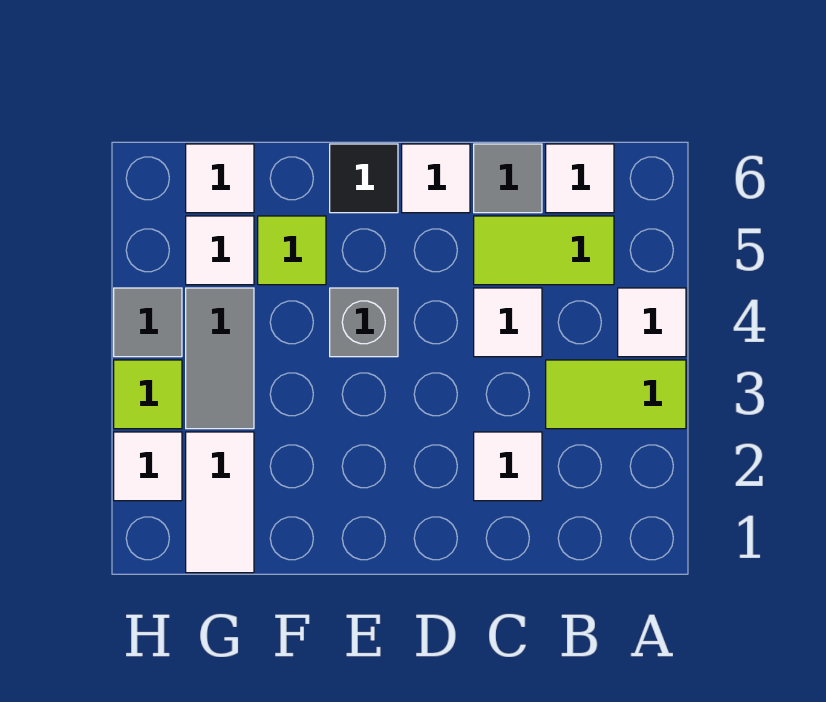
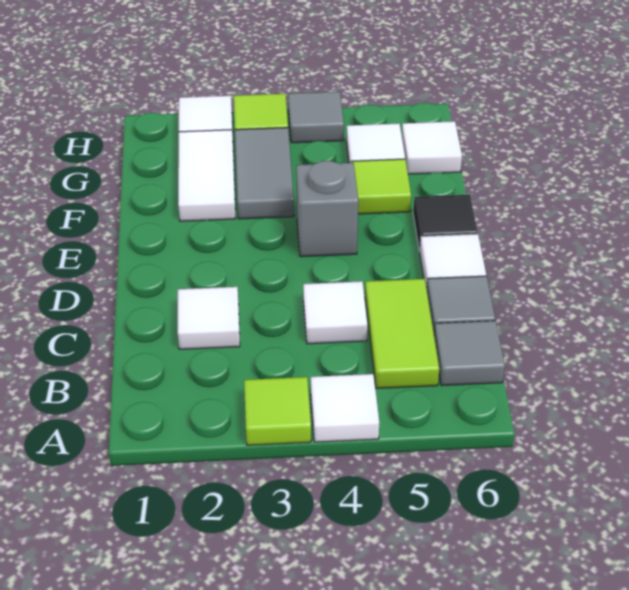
lime 1x2 tile [546,360,686,429] -> lime 1x1 tile [244,377,311,445]
white 1x1 tile [546,144,614,213] -> grey 1x1 tile [434,321,505,386]
white 1x2 tile [186,432,254,573] -> white 1x2 tile turned to [178,130,236,221]
grey 1x2 tile [186,288,254,429] -> grey 1x2 tile turned to [235,128,294,219]

